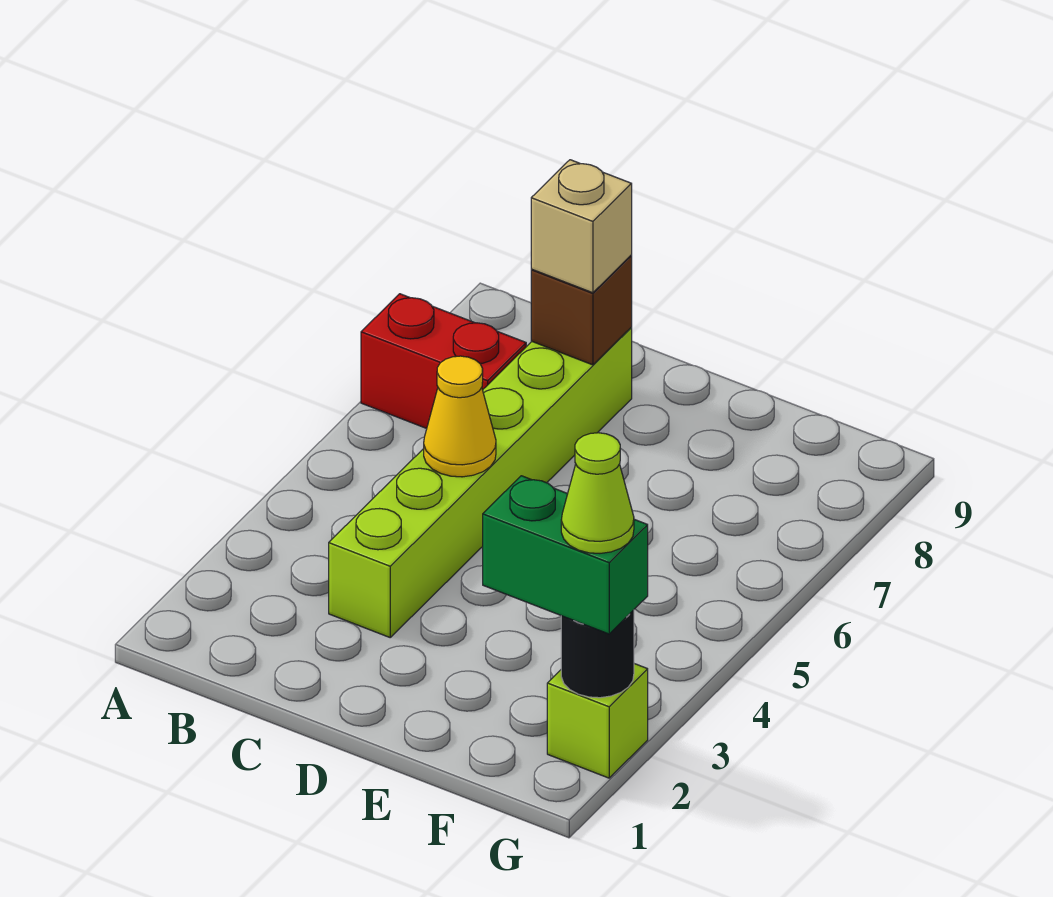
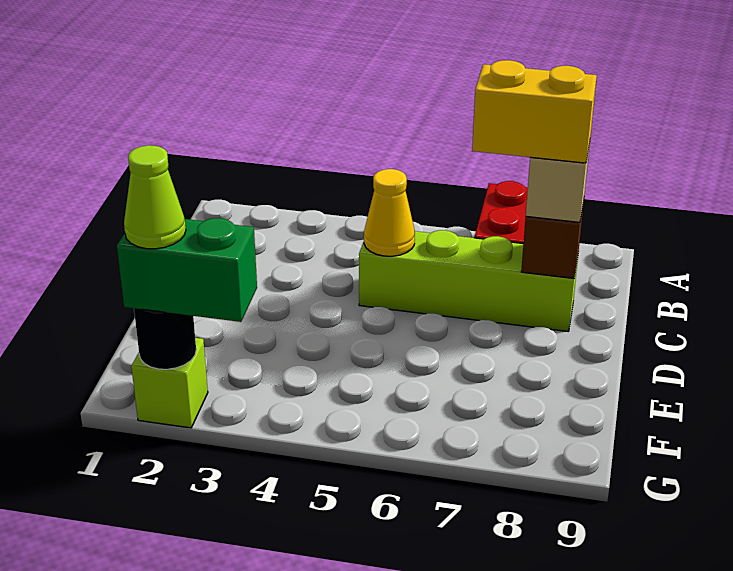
lime 1x6 brick [329,328,632,637] -> lime 1x4 brick [359,230,578,331]
none -> yellow 1x2 brick [472,60,597,163]
green 1x2 brick [483,476,648,634] -> green 1x2 brick turned to [117,218,257,322]

